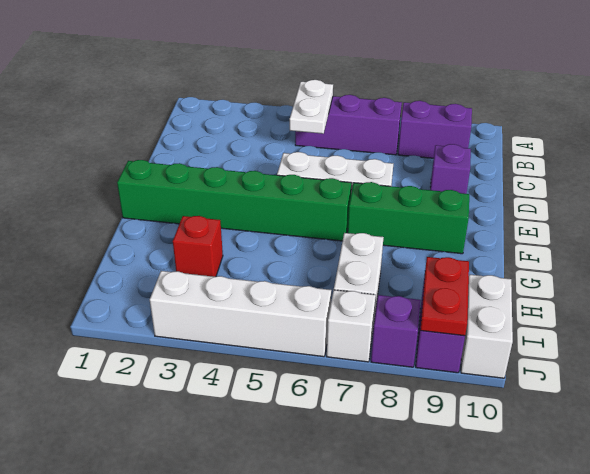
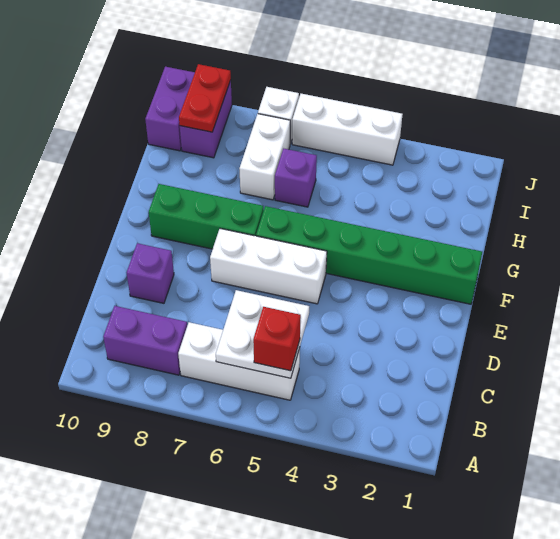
purple 1x3 brick [295,95,402,155] -> white 1x3 brick [178,322,300,400]
white 1x2 plate [290,80,333,134] -> white 2x2 plate [216,290,309,378]
red 1x1 brick [173,216,223,277] -> red 1x1 brick moved to [253,307,301,371]
white 1x2 brick [461,274,513,378] -> purple 1x2 brick [145,67,195,151]
white 1x4 brick [150,271,331,357] -> white 1x3 brick [292,94,403,165]
purple 1x1 brick [371,295,421,367] -> purple 1x1 brick moved to [275,148,317,207]

